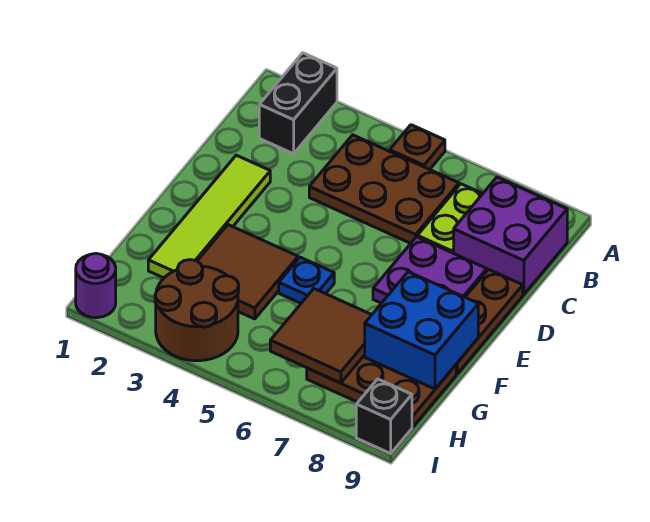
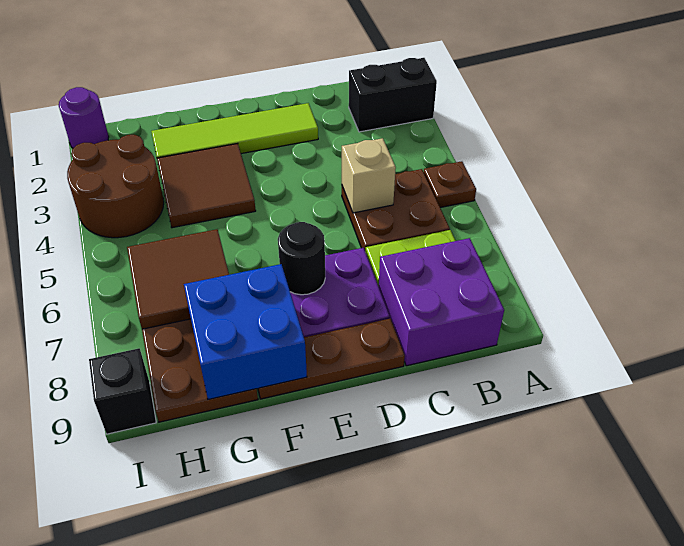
brown 2x3 plate [309,135,459,243] -> brown 2x2 plate [342,169,450,252]
none -> tan 1x1 brick [342,138,396,213]
none -> black 1x1 round brick [278,222,325,295]
blue 1x1 plate [279,257,334,303] -> none

